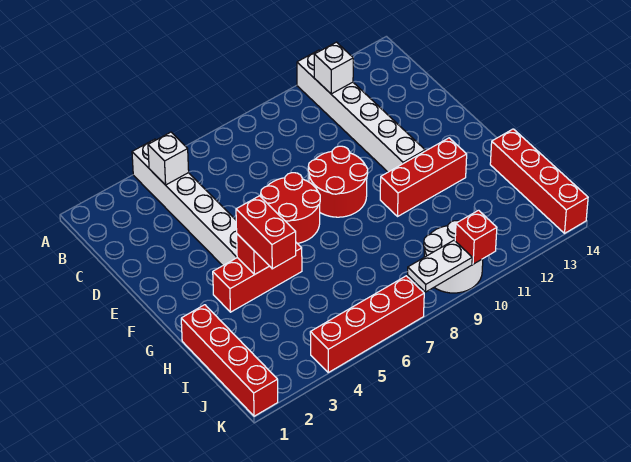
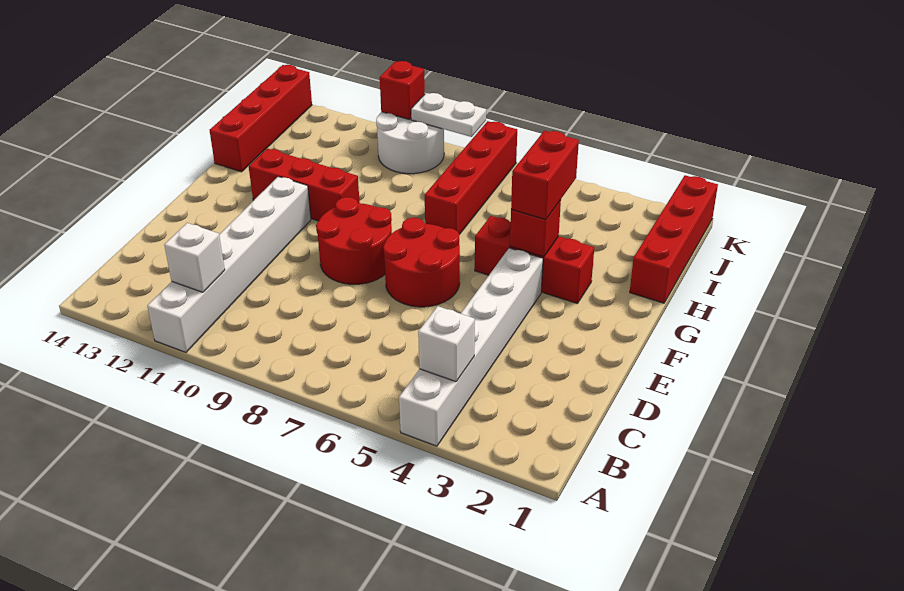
red 1x4 brick [310,276,424,372] -> red 1x4 brick turned to [425,121,517,234]

